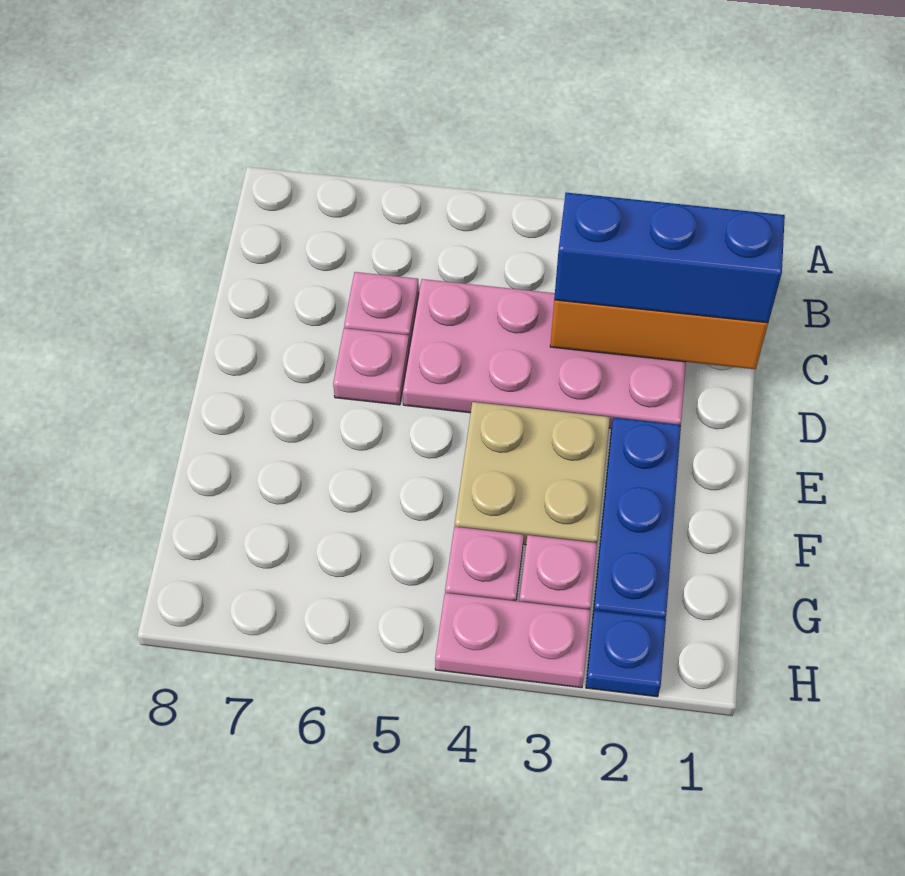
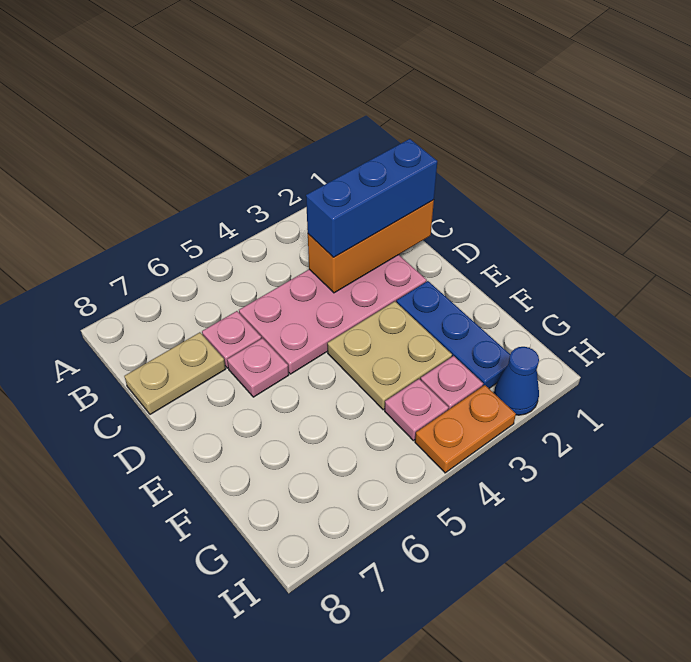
none -> tan 1x2 plate [124,332,226,414]
blue 1x1 plate [586,610,666,697] -> blue 1x1 cone [494,347,539,415]
pink 1x2 plate [435,593,591,688] -> orange 1x2 plate [415,385,516,473]

